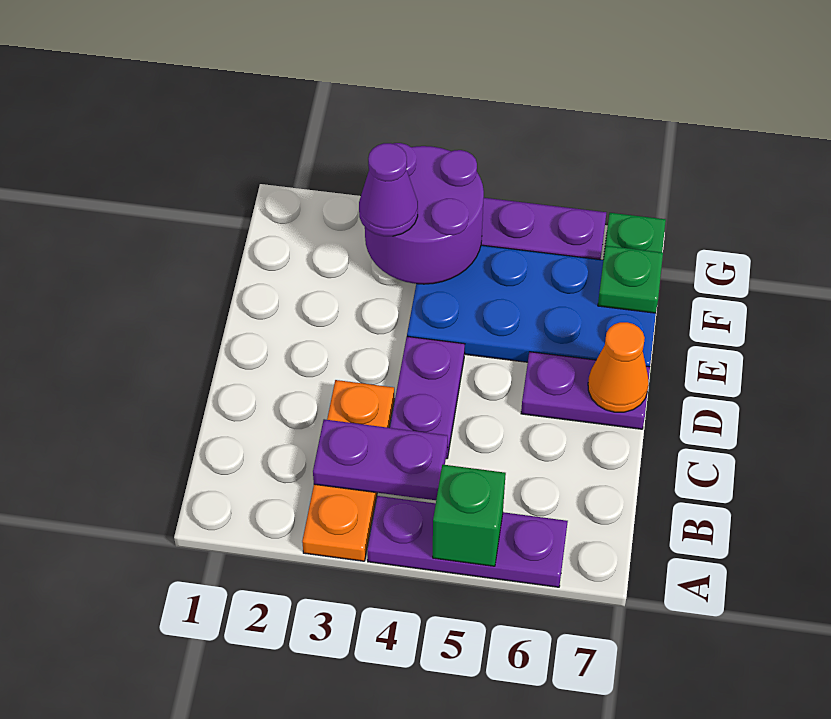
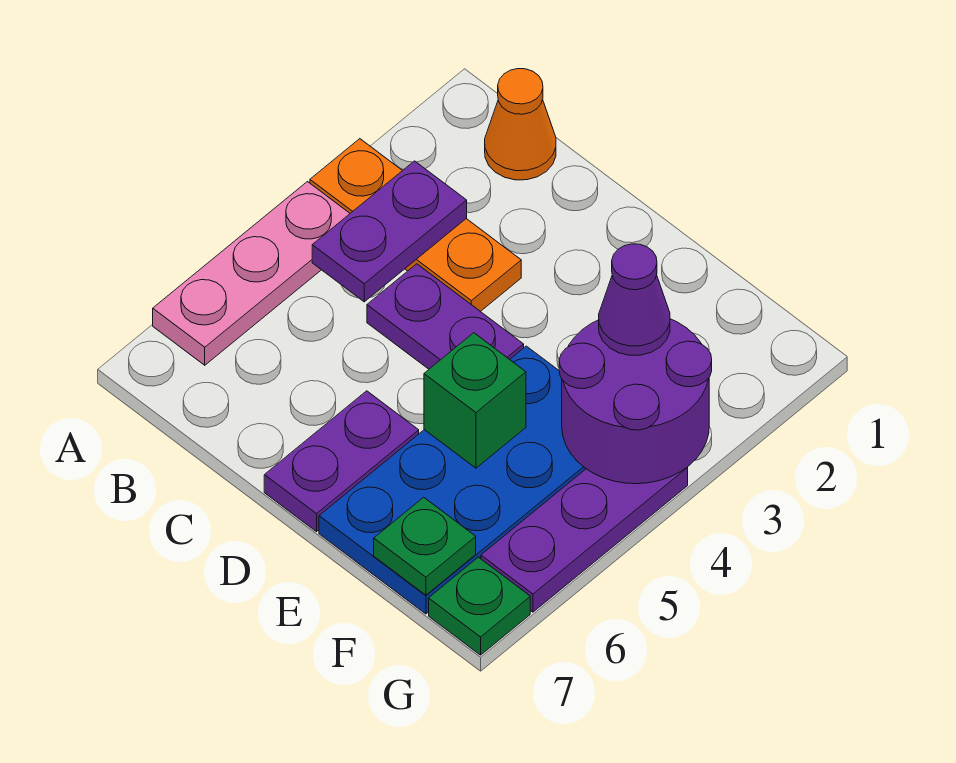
purple 1x3 plate [367,496,568,587] -> pink 1x3 plate [153,182,350,365]
green 1x1 brick [433,465,506,566] -> green 1x1 brick moved to [424,333,526,468]
orange 1x1 cone [588,322,649,412] -> orange 1x1 cone moved to [485,69,556,180]

